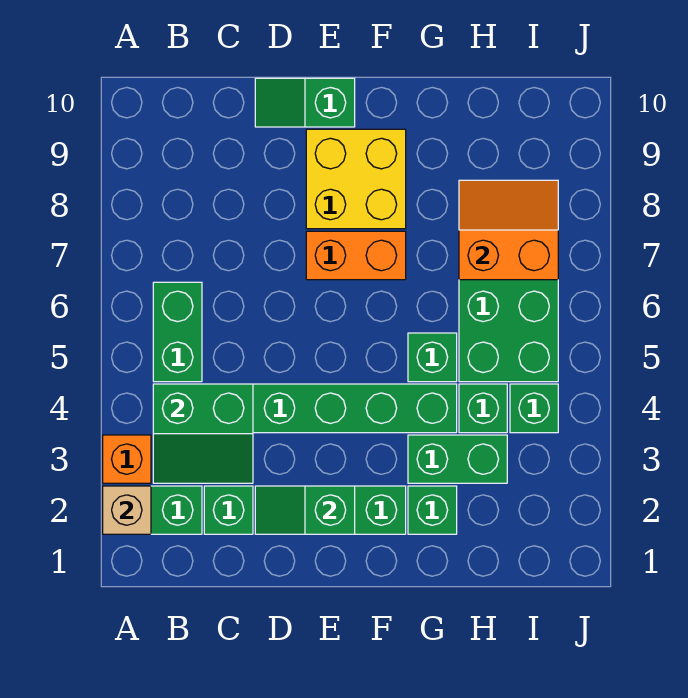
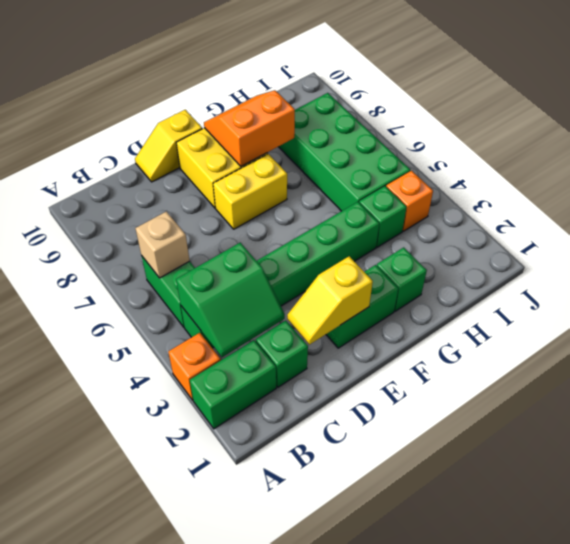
tan 1x1 brick [103,486,151,534] -> tan 1x1 brick moved to [135,212,190,278]
green 1x2 slope [255,486,355,534] -> yellow 1x2 slope [287,256,373,345]
green 1x2 slope [255,78,355,127] -> yellow 1x2 slope [135,110,202,182]
orange 1x2 brick [306,231,406,280] -> yellow 1x2 brick [213,154,287,229]
green 1x2 brick [408,435,507,483] -> none
green 1x1 brick [408,333,457,382] -> none
orange 2x2 slope [459,180,558,280] -> orange 2x2 slope moved to [204,90,295,166]
green 1x1 brick [510,384,558,433] -> orange 1x1 brick [386,171,433,231]

